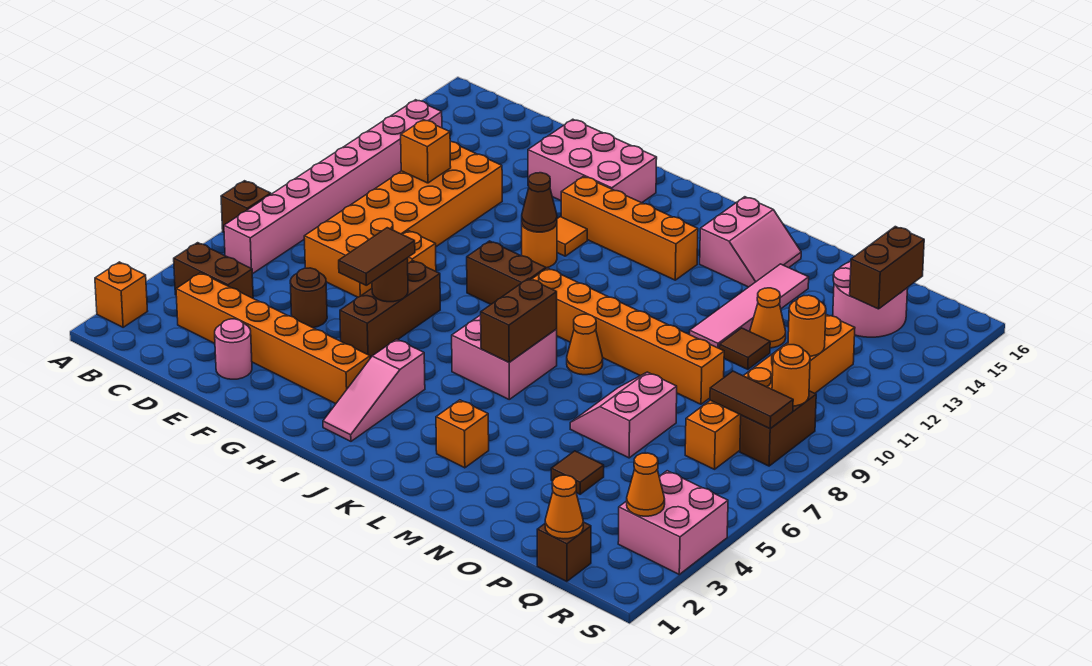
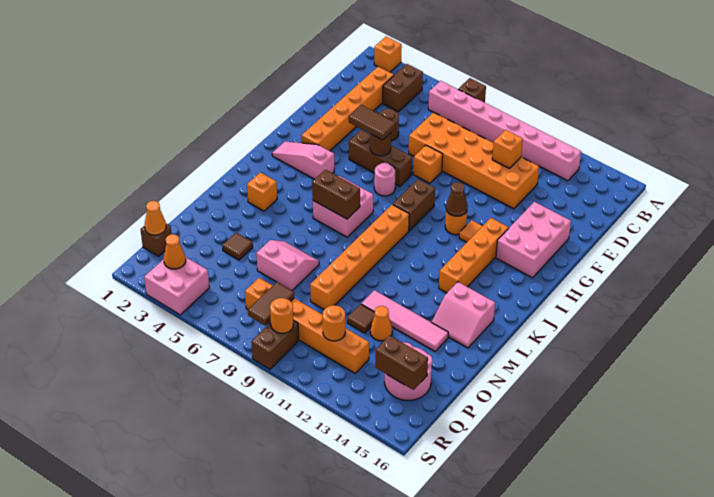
pink 1x1 round brick [215,319,252,379] -> pink 1x1 round brick moved to [374,163,395,196]
orange 1x1 cone [567,314,603,375] -> none
brown 1x2 brick [740,391,816,466] -> brown 1x2 brick turned to [252,321,299,369]

